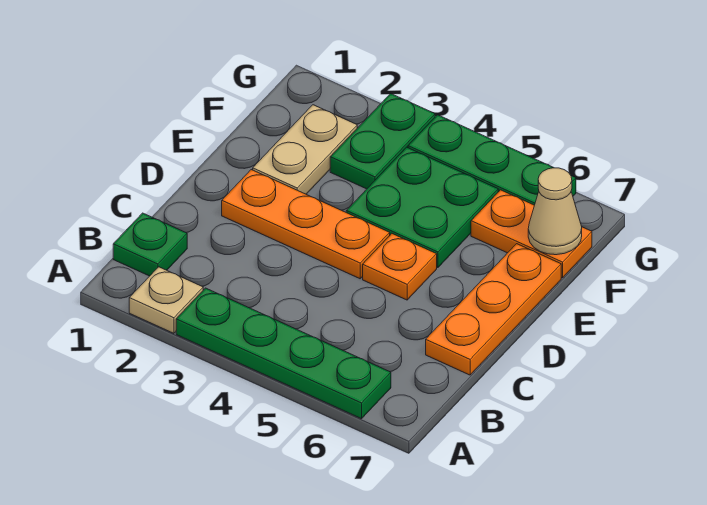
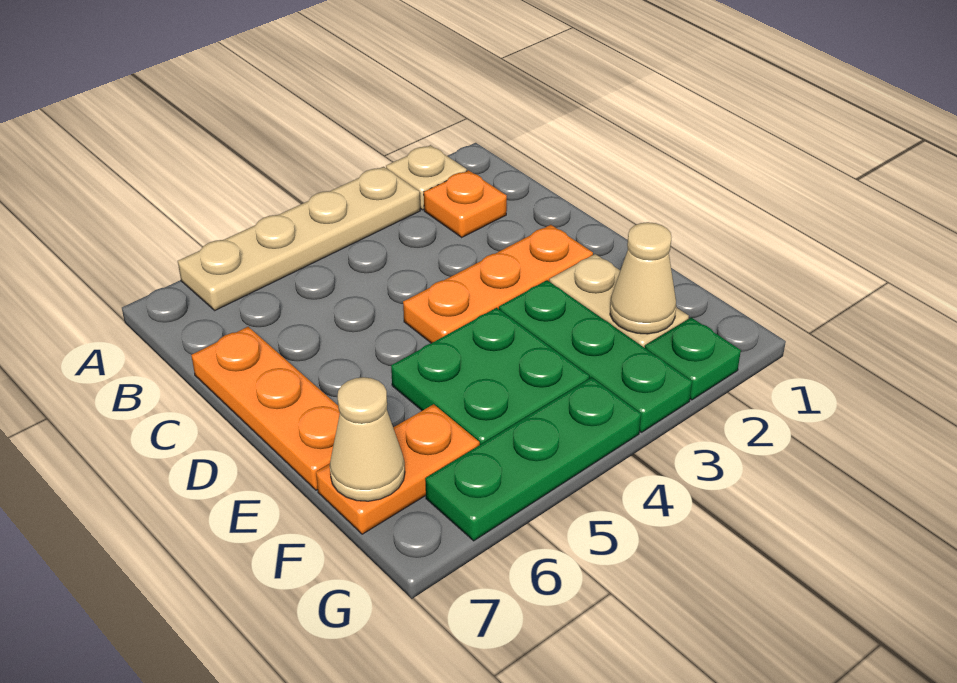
green 1x4 plate [176,288,391,419] -> tan 1x4 plate [178,167,420,310]
green 1x1 plate [113,213,187,276] -> green 1x1 plate moved to [645,317,741,400]
orange 1x1 plate [363,234,437,300] -> orange 1x1 plate moved to [424,170,507,237]
none -> tan 1x1 cone [610,222,676,334]
green 1x2 plate [330,94,435,189] -> green 1x3 plate [499,280,692,432]

